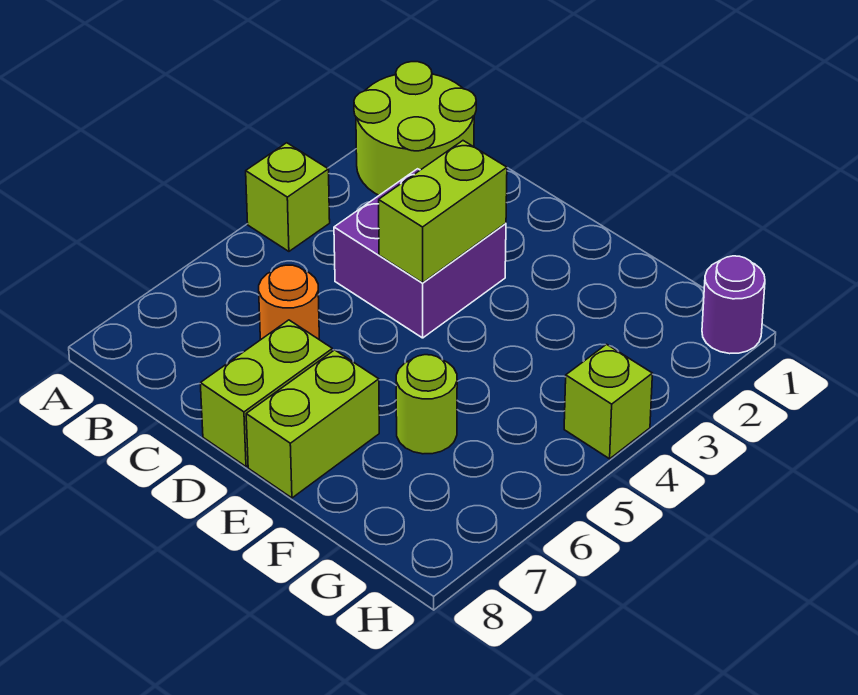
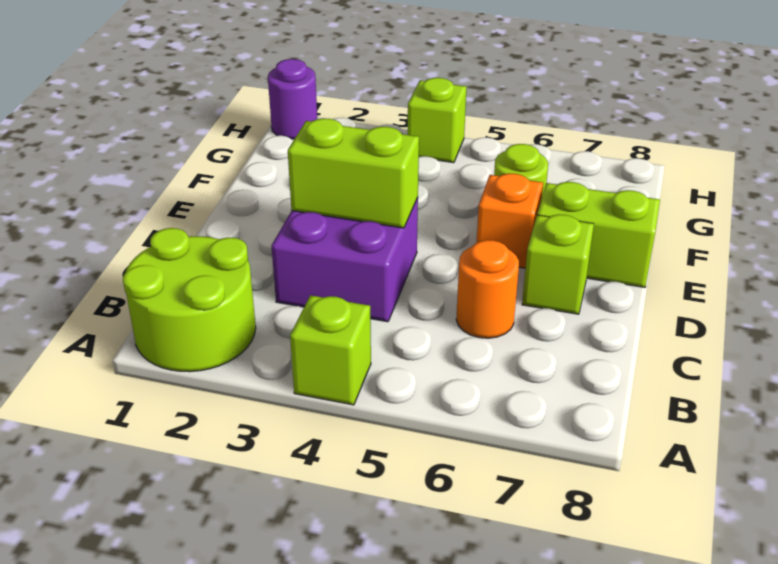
lime 1x2 brick [200,320,333,467] -> lime 1x1 brick [522,214,594,314]
none -> orange 1x1 brick [477,173,543,268]

